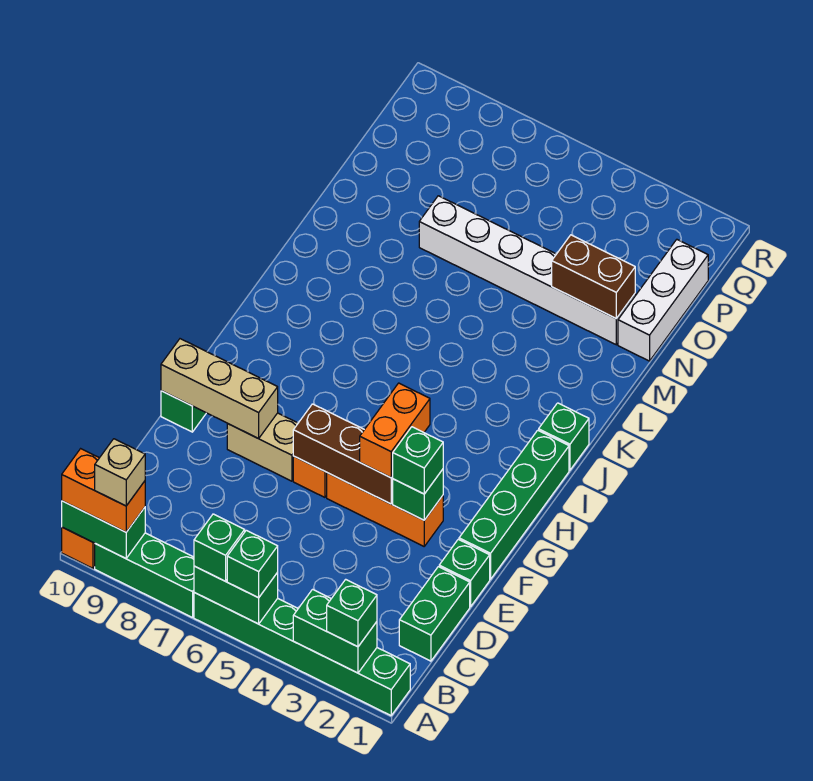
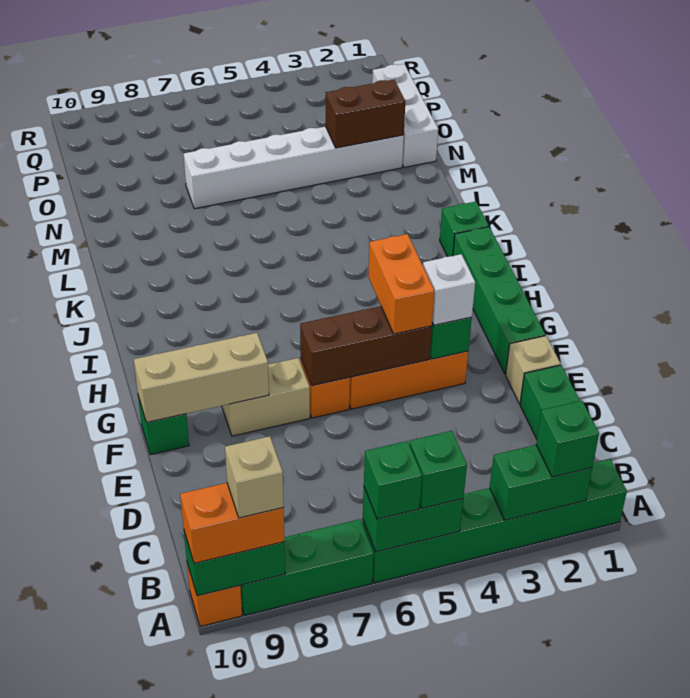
green 1x1 brick [439,539,490,606] -> tan 1x1 brick [506,336,561,404]
green 1x1 brick [393,427,443,494] -> white 1x1 brick [423,254,475,325]

